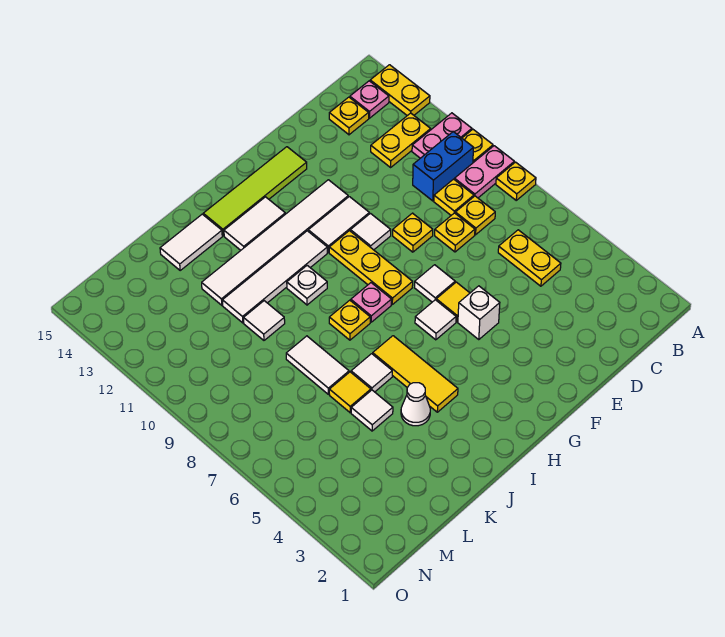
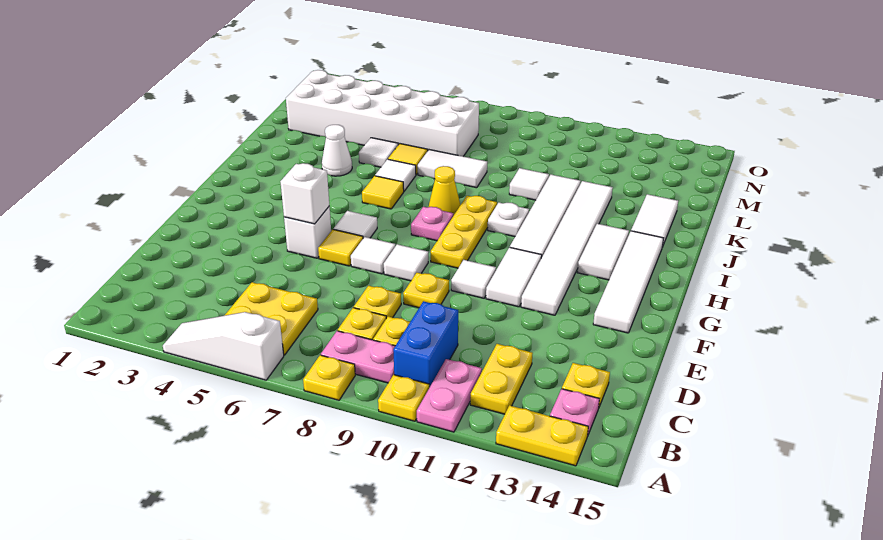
none -> white 1x3 slope [163,312,284,380]
pink 1x2 plate [455,146,514,198] -> pink 1x2 plate turned to [321,331,395,383]
yellow 1x2 plate [498,230,561,286] -> yellow 2x2 plate [224,282,318,355]
none -> white 1x1 brick [280,163,329,224]
none -> white 1x1 tile [384,244,428,281]
lime 1x4 tile [203,147,307,236] -> white 1x4 tile [593,231,663,333]
yellow 1x3 plate [329,231,413,304] -> yellow 1x3 plate turned to [431,196,497,268]
yellow 1x3 tile [373,336,458,412] -> yellow 1x1 tile [362,176,404,209]
yellow 1x1 plate [329,300,370,340] -> yellow 1x1 cone [429,166,460,216]
none -> white 2x6 brick [286,70,479,156]

